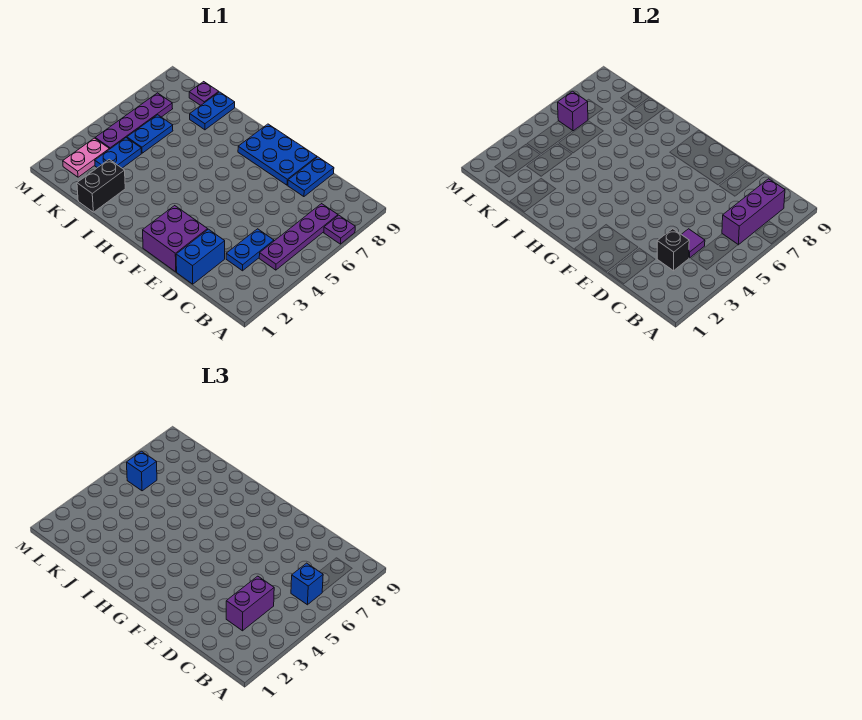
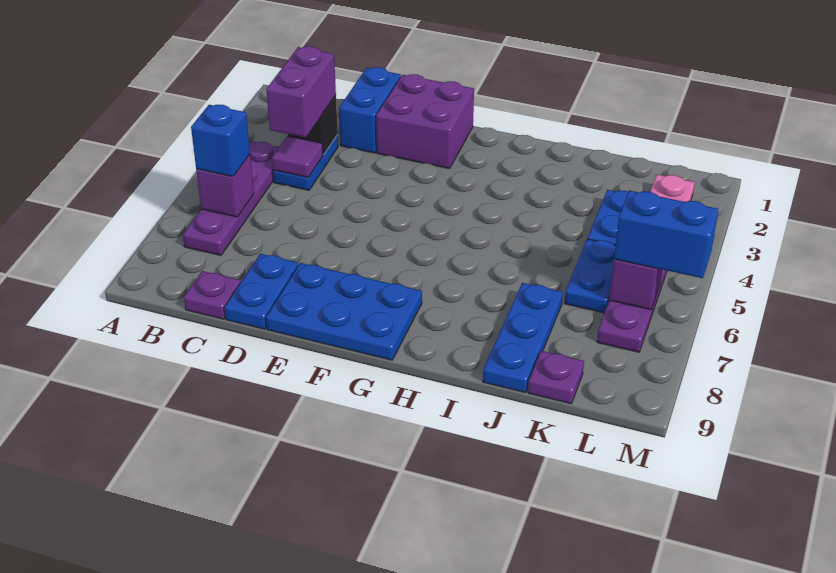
purple 1x1 plate [324,215,355,244] -> purple 1x1 plate moved to [184,271,241,319]
purple 1x3 brick [722,179,785,245] -> purple 1x1 brick [196,155,254,217]
black 1x2 brick [77,159,125,212] -> none
blue 1x2 plate [190,92,235,130] -> blue 1x3 plate [483,283,563,393]
blue 1x1 brick [127,451,157,491] -> blue 1x2 brick [614,190,719,278]

